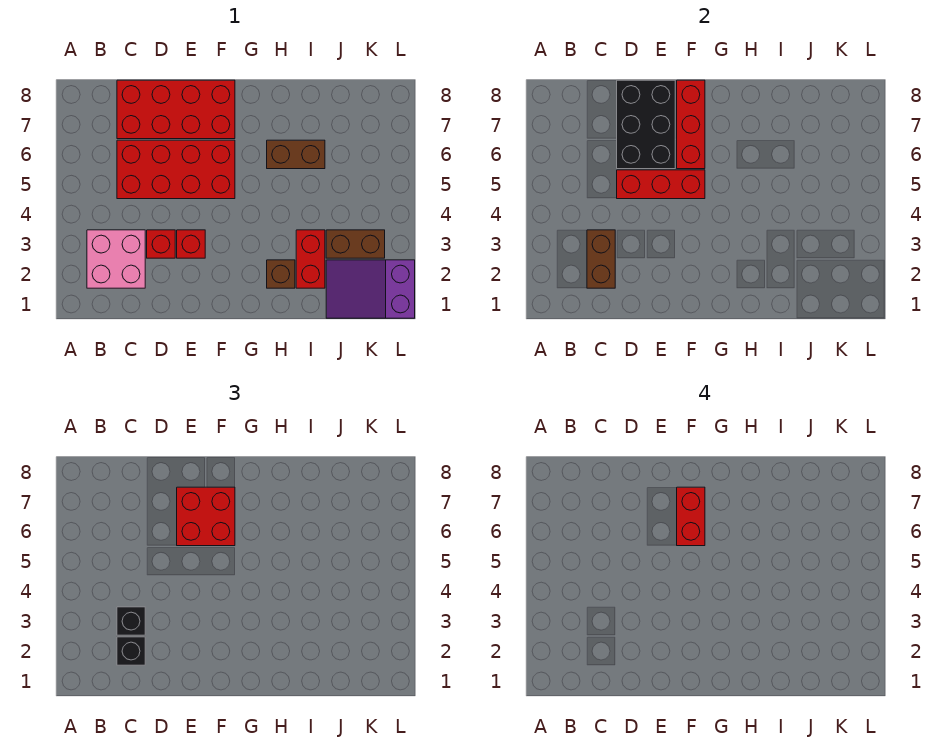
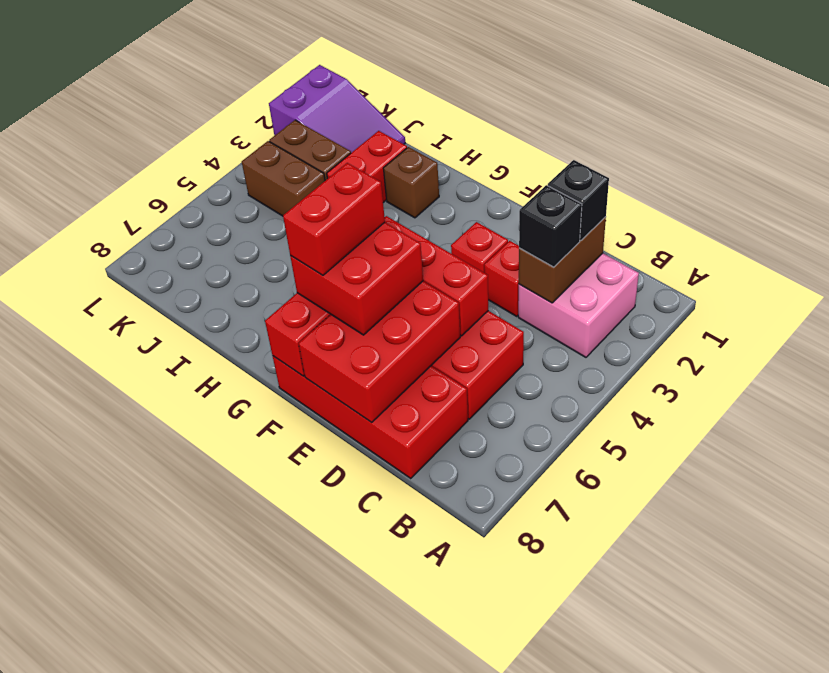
black 2x3 brick [617,80,675,169] -> red 2x3 brick [299,281,460,423]
brown 1x2 brick [267,140,325,169] -> brown 1x2 brick moved to [242,141,325,216]

